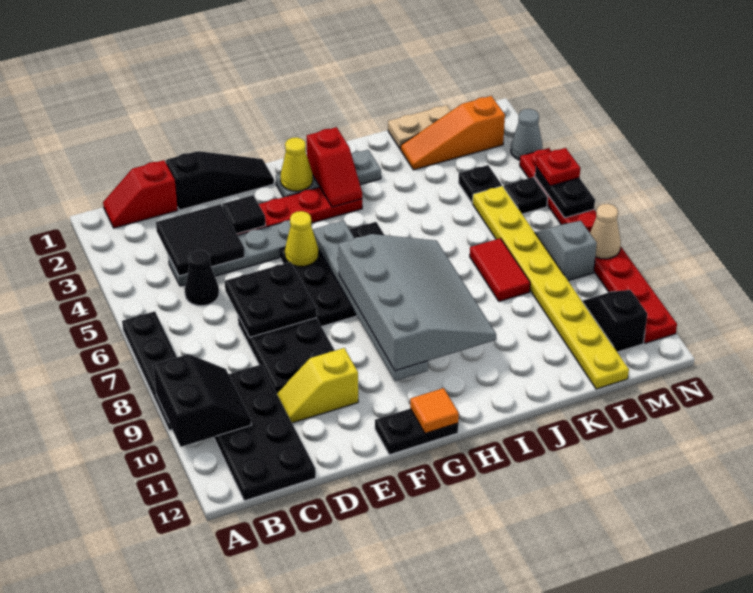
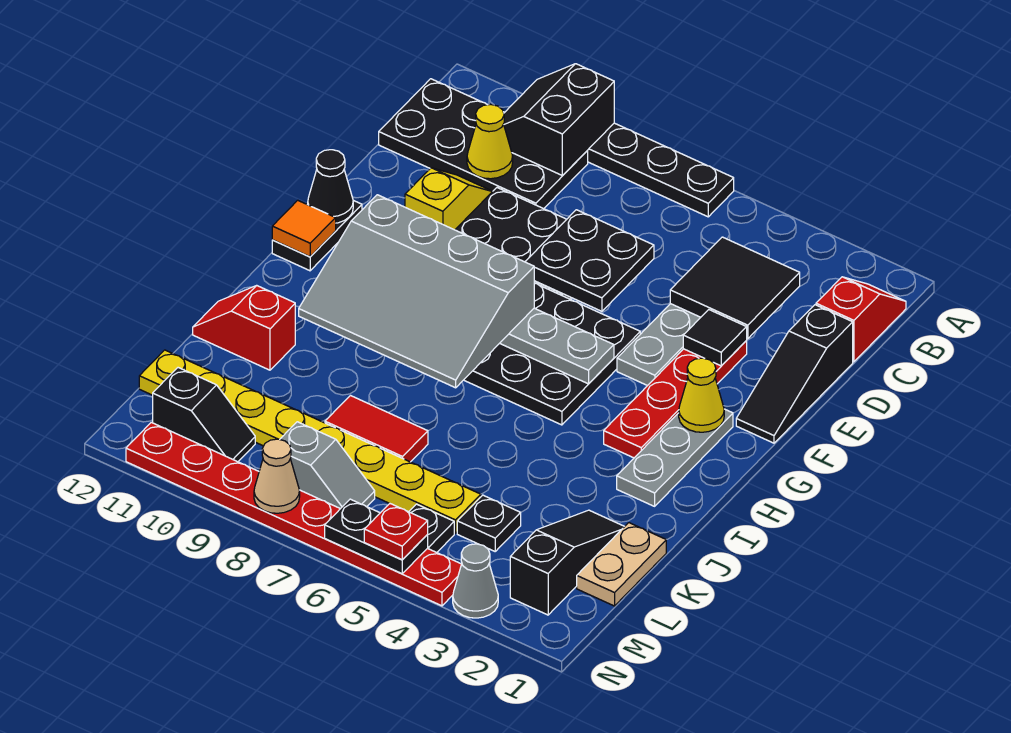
black 2x2 slope [153,354,252,447] -> black 2x2 slope turned to [504,64,614,176]
black 1x1 cone [185,250,219,306] -> black 1x1 cone moved to [307,150,353,223]
yellow 1x1 cone [285,211,319,267] -> yellow 1x1 cone moved to [467,104,513,179]
red 1x2 slope [307,127,362,207] -> red 1x2 slope moved to [193,286,295,370]
orange 1x3 slope [401,96,505,170] -> black 1x3 slope [510,510,625,615]

